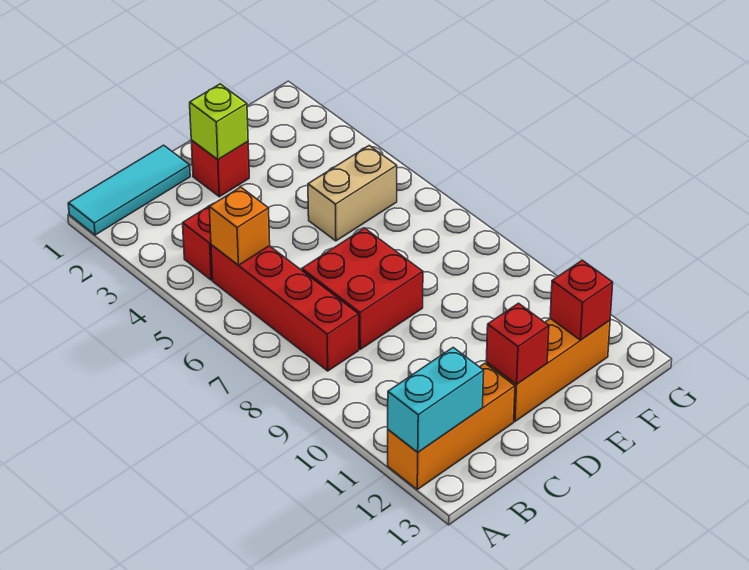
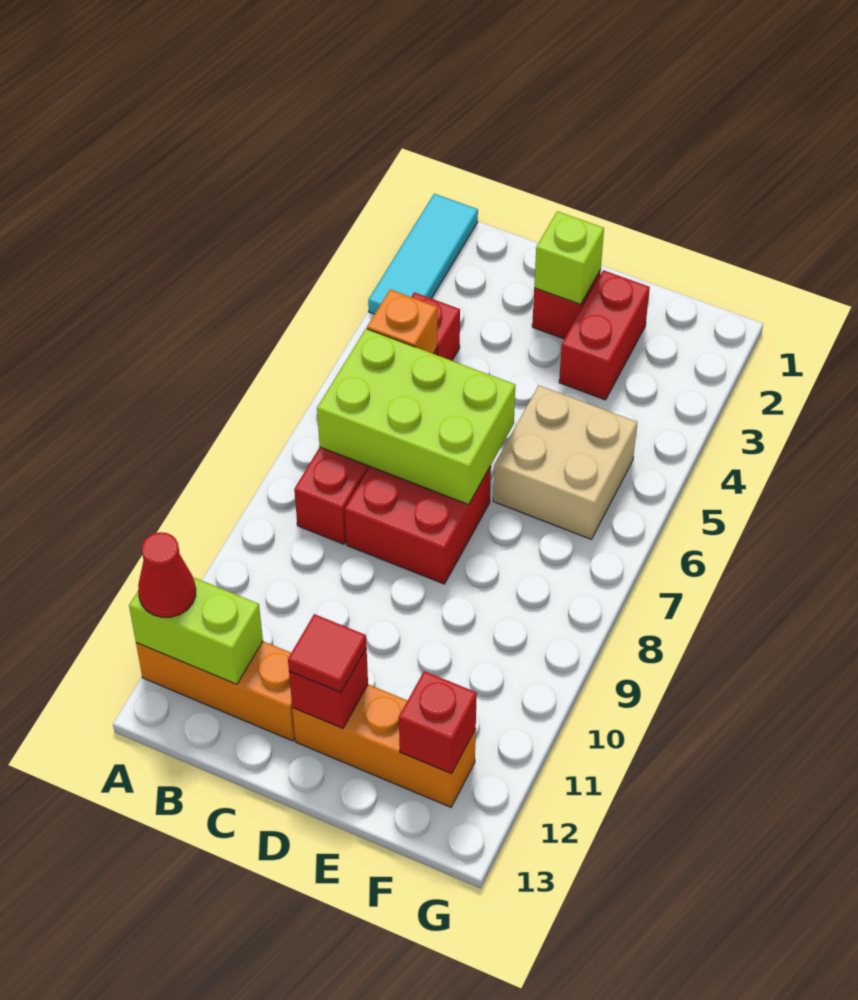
cyan 1x3 tile [68,145,190,235] -> cyan 1x3 tile turned to [368,194,478,314]
cyan 1x2 brick [388,348,484,452] -> lime 1x2 brick [129,577,263,684]
none -> red 1x1 cone [138,532,196,617]
none -> lime 2x3 brick [317,329,515,505]
none -> red 1x1 tile [288,614,367,693]
none -> red 1x2 brick [559,270,650,400]
tan 1x2 brick [308,146,397,241] -> tan 2x2 brick [493,386,637,539]

